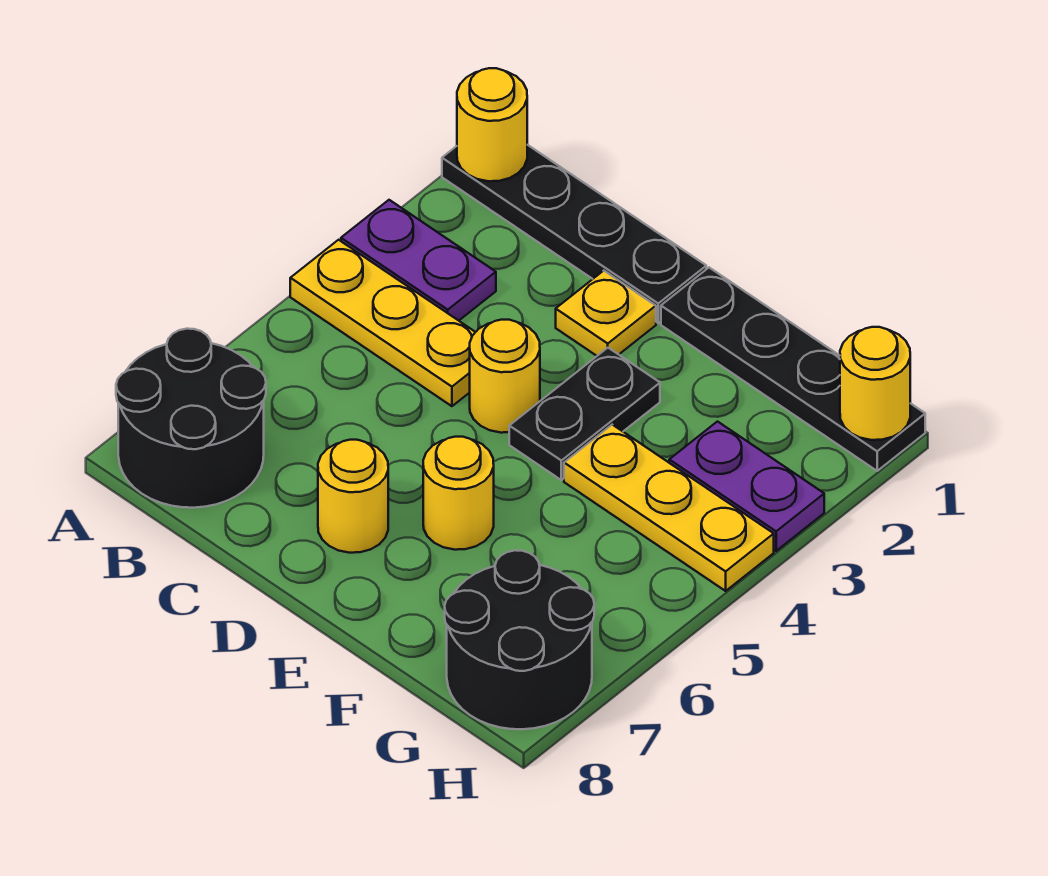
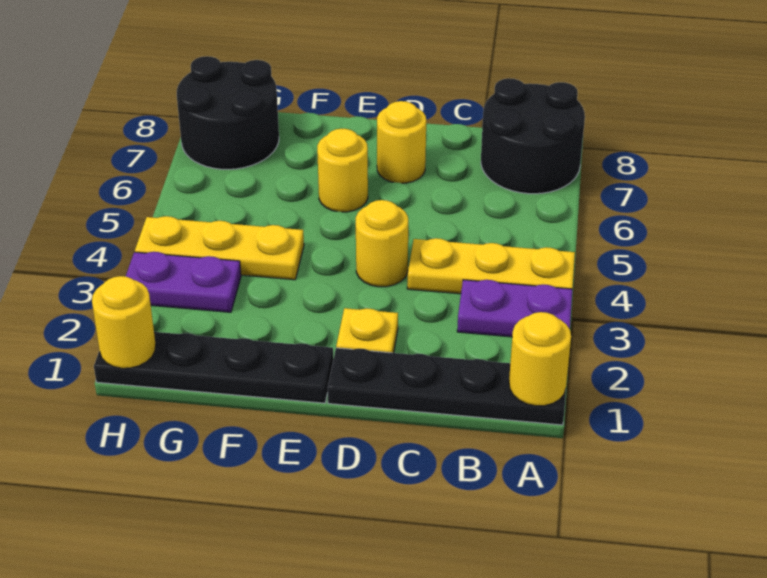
black 1x2 plate [509,348,660,480] -> none

